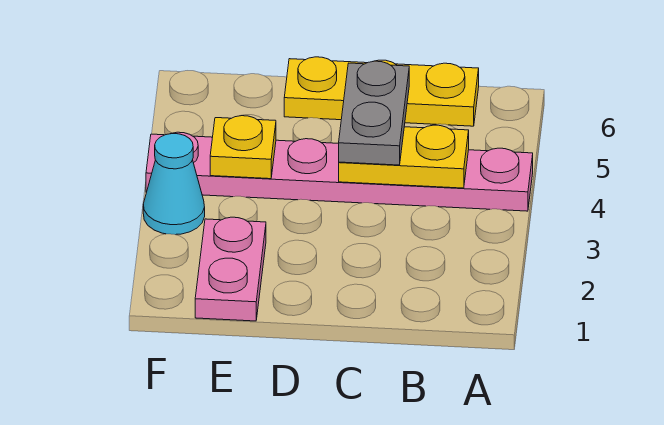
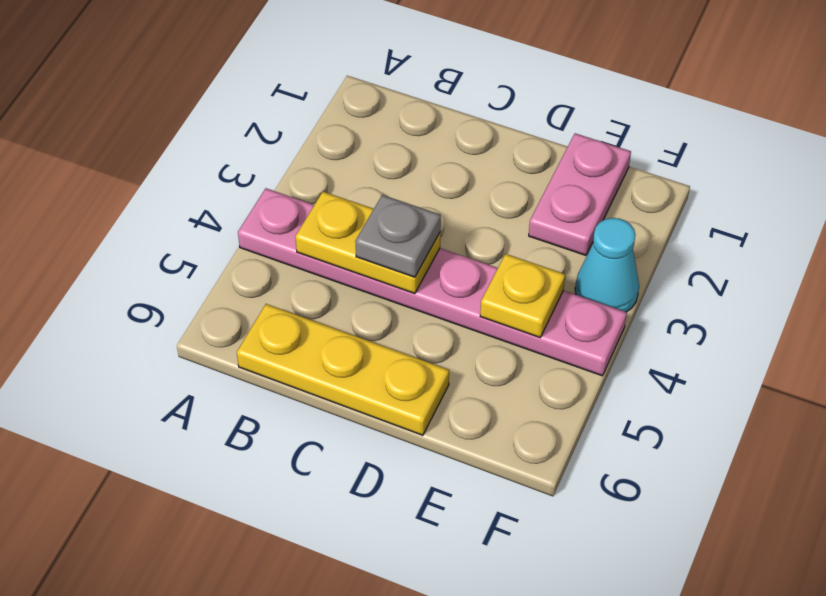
grey 1x2 plate [339,61,409,165] -> grey 1x1 plate [355,195,441,277]

